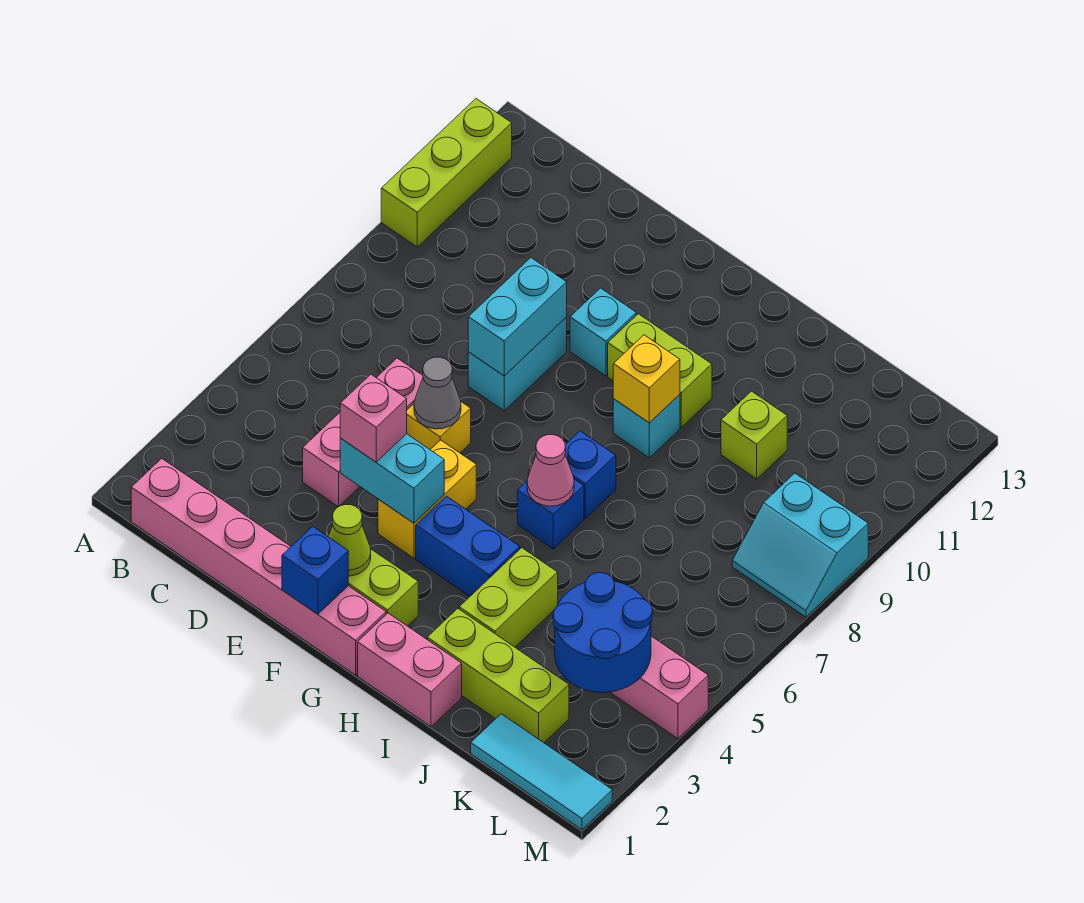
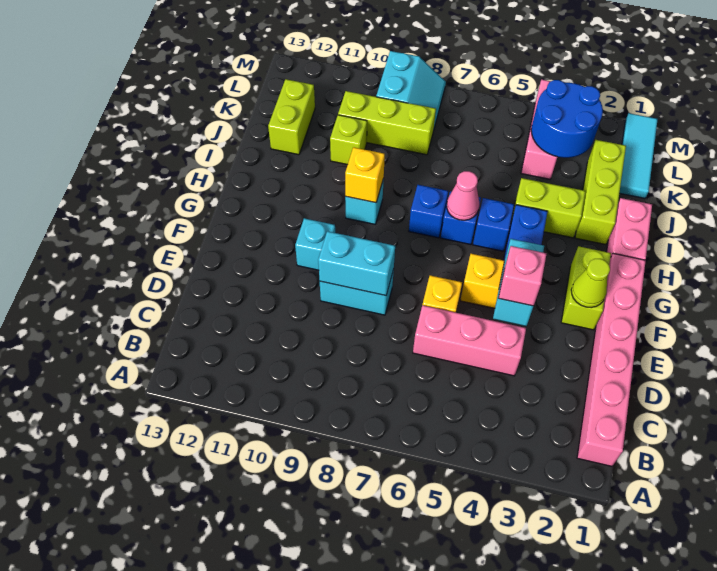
lime 1x3 brick [381,99,512,247] -> lime 1x3 brick moved to [338,91,436,155]
grey 1x1 cone [414,357,461,429] -> none
blue 1x1 brick [282,526,348,614] -> blue 1x1 brick moved to [473,198,514,251]
lime 1x2 brick [608,314,712,427] -> lime 1x2 brick moved to [268,79,315,155]

